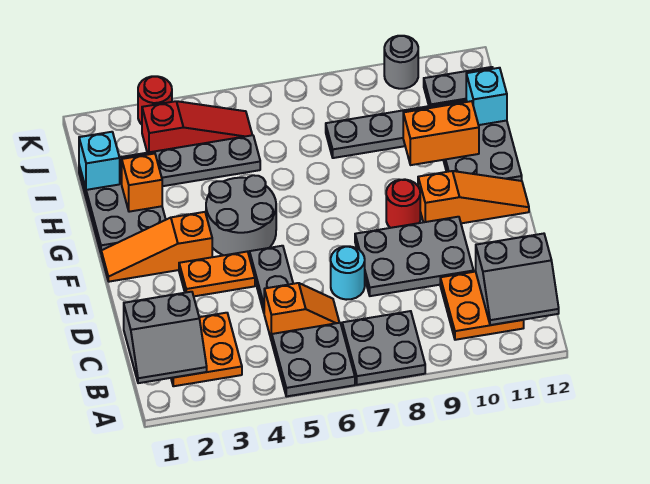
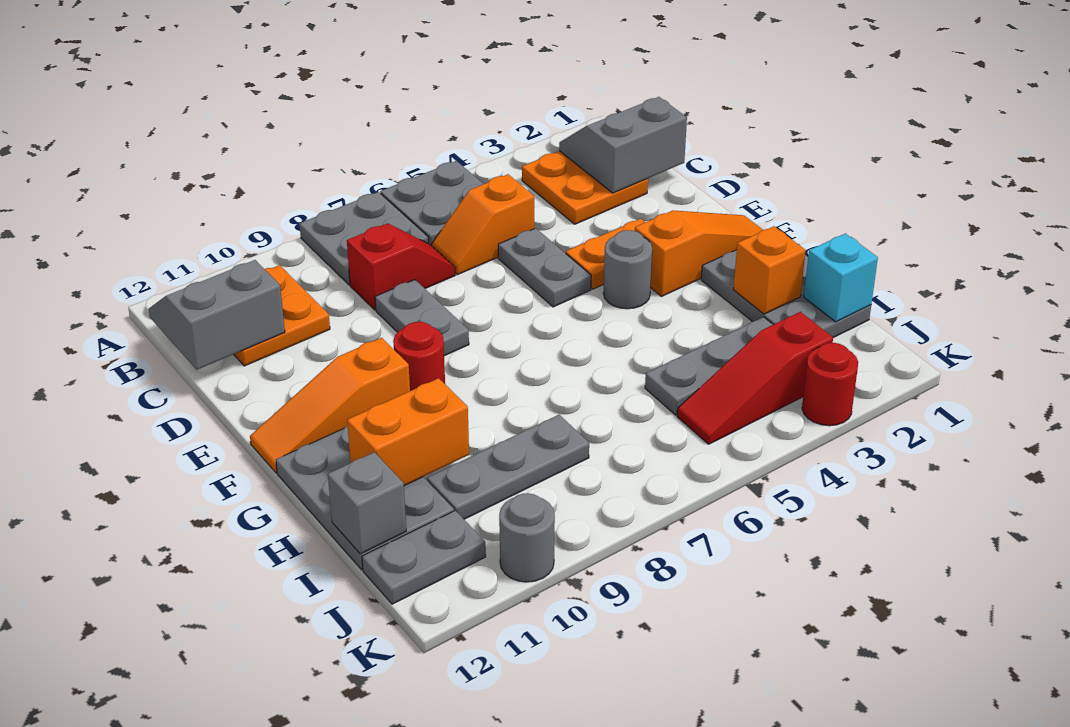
none -> red 1x2 slope [347,223,455,310]
cyan 1x1 round brick [331,246,365,300] -> none
grey 2x3 plate [355,217,474,296] -> grey 1x2 plate [375,280,469,356]
grey 2x2 round brick [206,175,276,257] -> grey 1x1 round brick [603,230,652,309]
cyan 1x1 brick [466,68,507,125] -> grey 1x1 brick [328,452,406,554]

